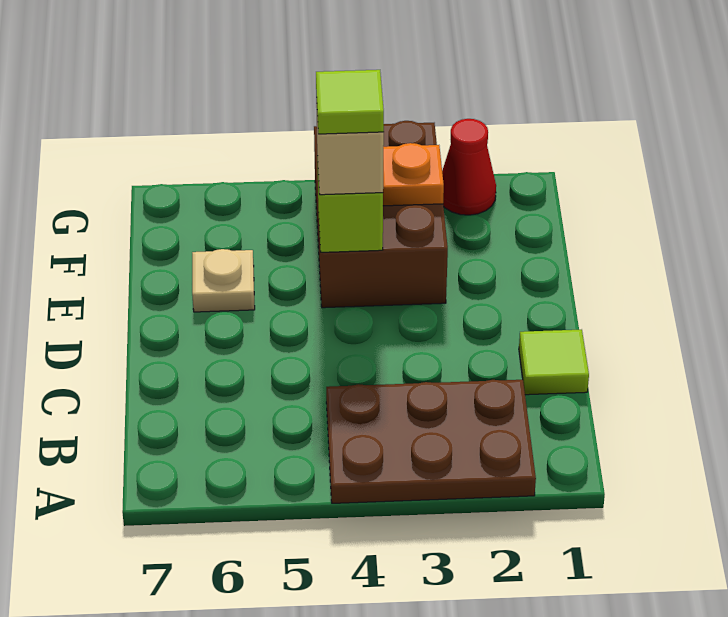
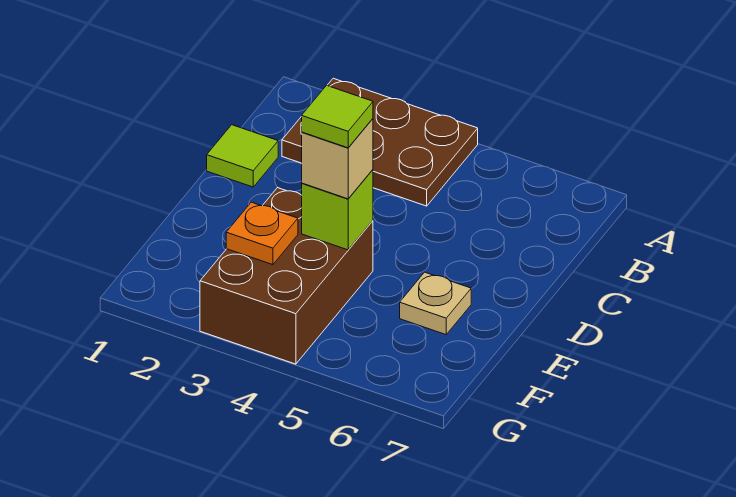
red 1x1 cone [442,119,496,215] -> none

